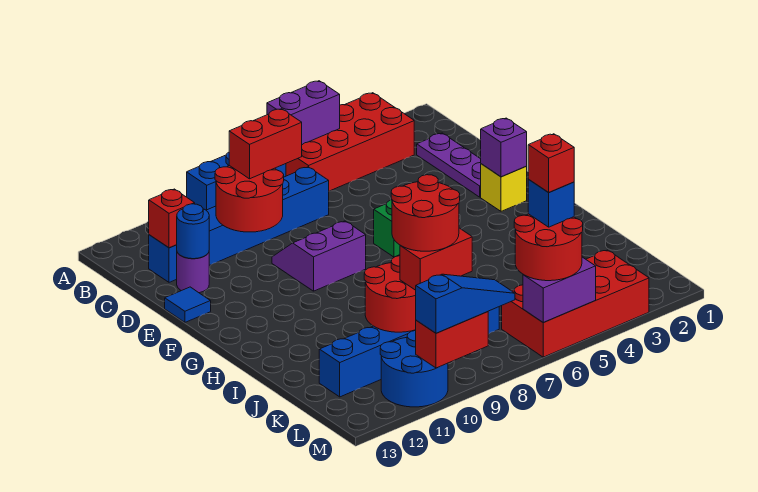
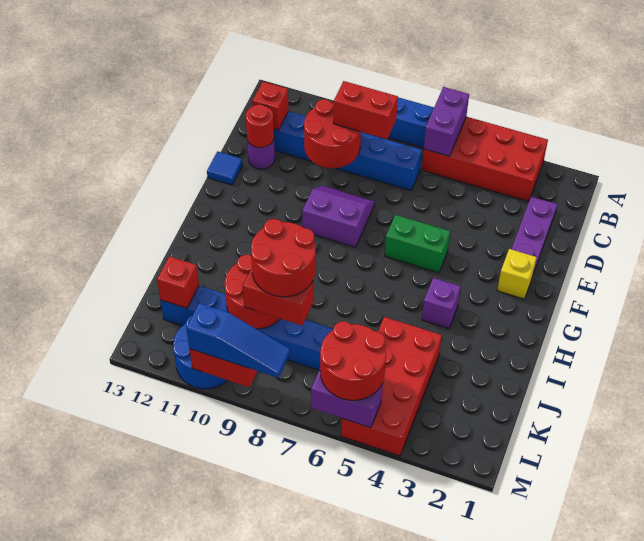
purple 1x2 brick [267,81,340,144] -> purple 1x2 brick turned to [424,87,469,156]
blue 1x1 round brick [177,204,209,259] -> red 1x1 round brick [246,105,274,148]
purple 1x1 brick [481,118,527,177] -> purple 1x1 brick moved to [422,278,461,329]
red 2x4 brick [502,250,649,357] -> red 2x4 brick turned to [341,317,442,456]
blue 1x1 brick [528,180,574,227] -> none
red 1x1 brick [528,134,574,193] -> red 1x1 brick moved to [157,256,199,308]

